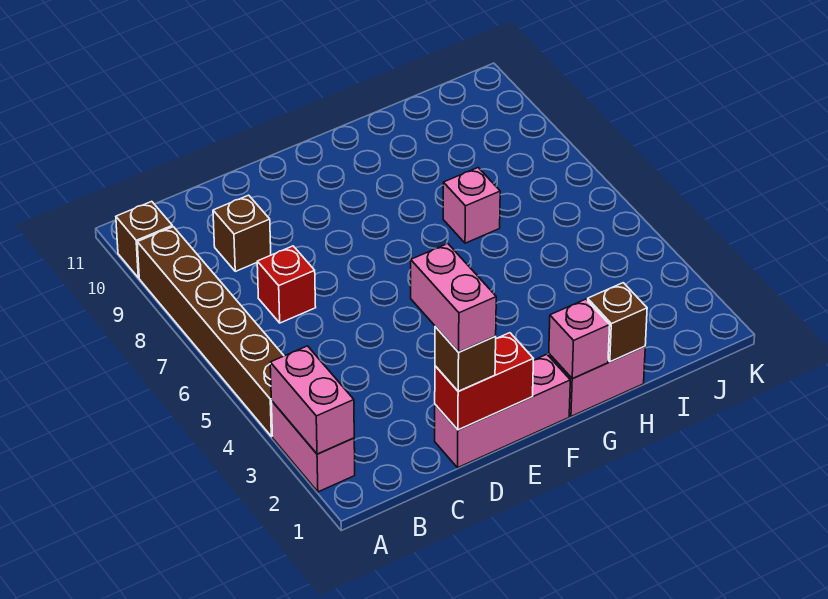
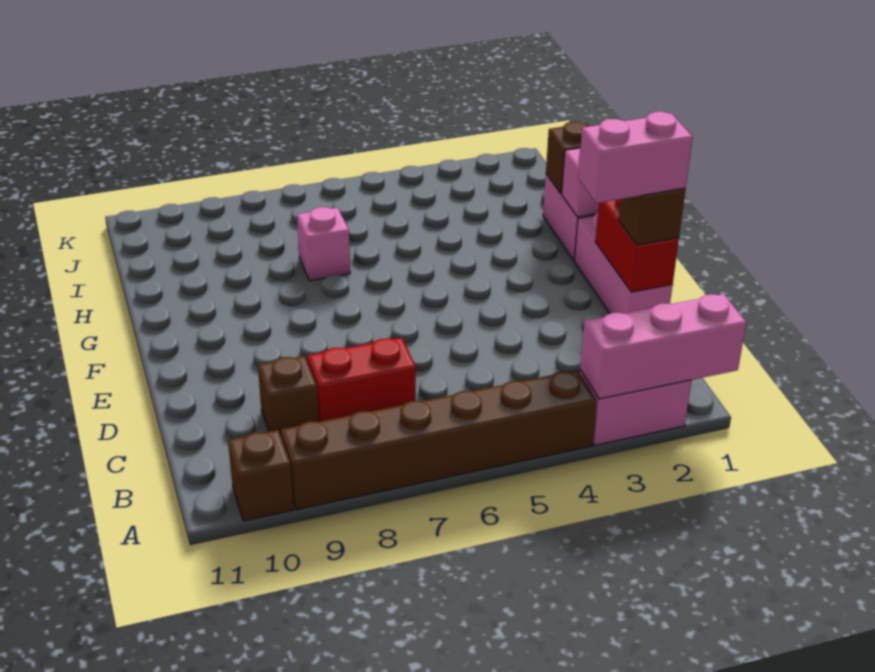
pink 1x2 brick [270,346,354,454] -> pink 1x3 brick [580,294,746,399]
red 1x1 brick [257,246,316,323] -> red 1x2 brick [307,338,416,422]

